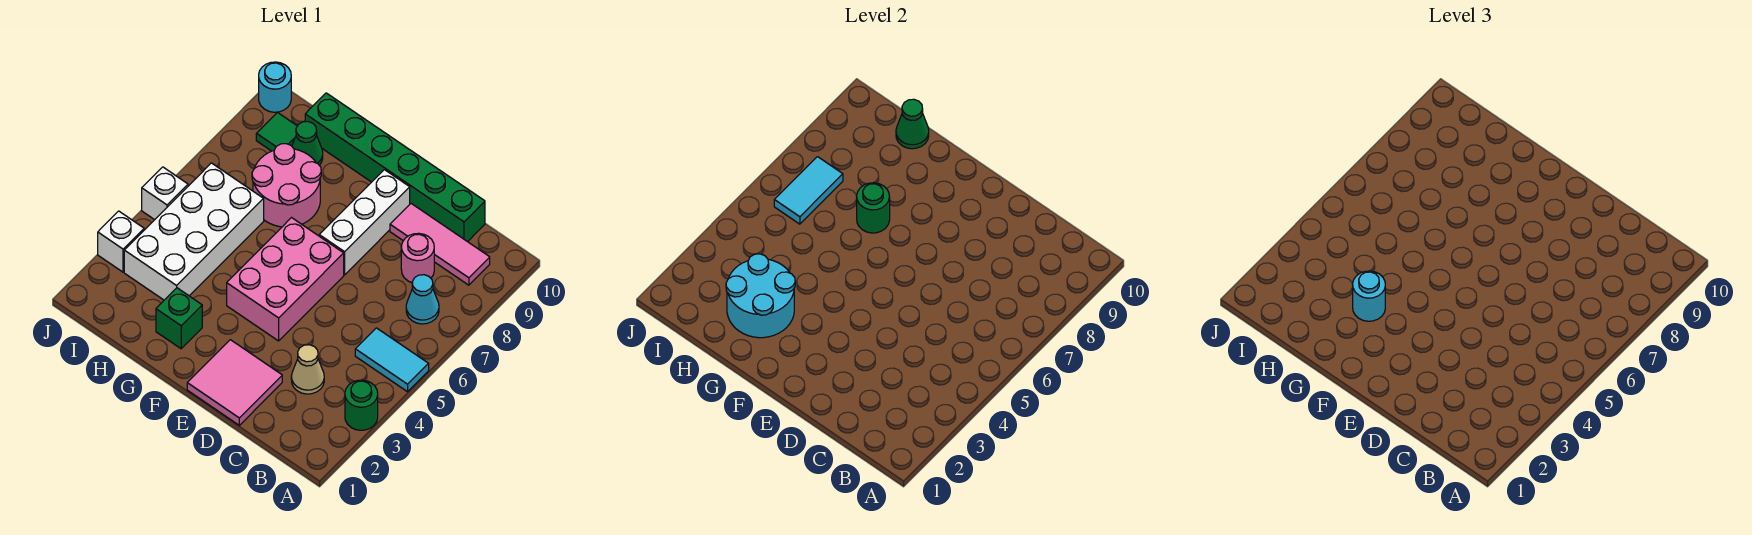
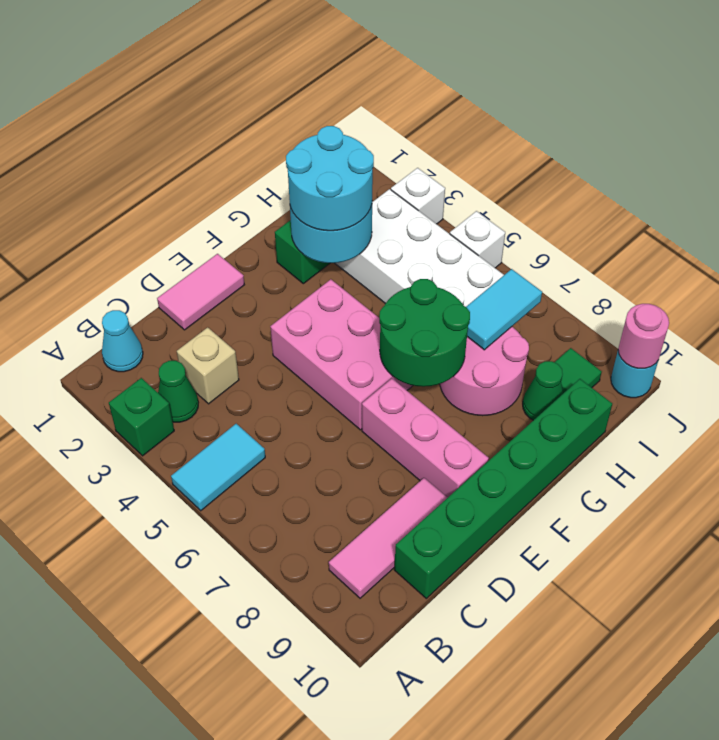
green 1x1 round brick [345,380,378,430] -> green 1x1 brick [109,378,174,456]
cyan 1x1 cone [406,275,439,324] -> cyan 1x1 cone moved to [102,310,143,372]
tan 1x1 cone [291,345,324,394] -> tan 1x1 brick [177,327,239,404]
pink 1x1 round brick [401,233,434,283] -> pink 1x1 round brick moved to [618,304,669,368]
pink 2x2 tile [187,340,282,425] -> pink 1x2 tile [157,254,244,330]
white 1x3 brick [319,170,410,275] -> pink 1x3 brick [362,379,489,497]
cyan 1x1 round brick [1353,271,1385,321] -> cyan 2x2 round brick [286,126,374,231]
green 1x1 round brick [857,183,890,233] -> green 2x2 round brick [379,279,470,387]
green 1x1 cone [896,99,929,149] -> green 1x1 cone moved to [158,361,199,422]
cyan 1x2 tile [774,157,843,224] -> cyan 1x2 tile turned to [466,269,542,350]

